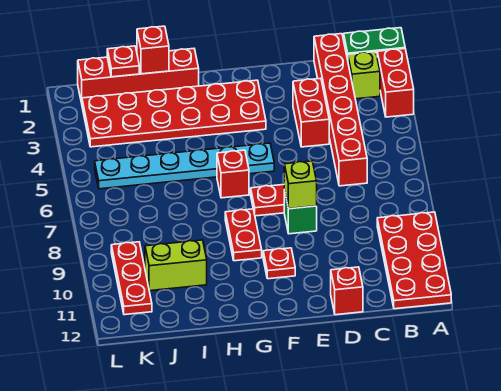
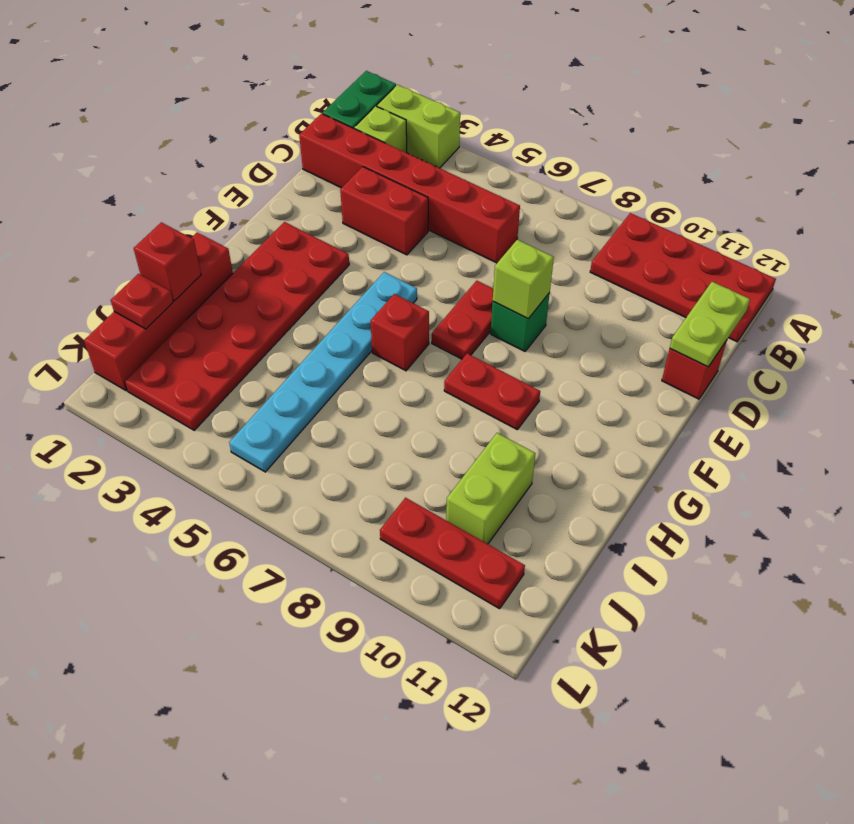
red 1x2 brick [377,49,414,117] -> lime 1x2 brick [377,85,460,168]
none -> lime 1x2 plate [670,282,750,367]
red 1x1 plate [263,248,295,279] -> none

